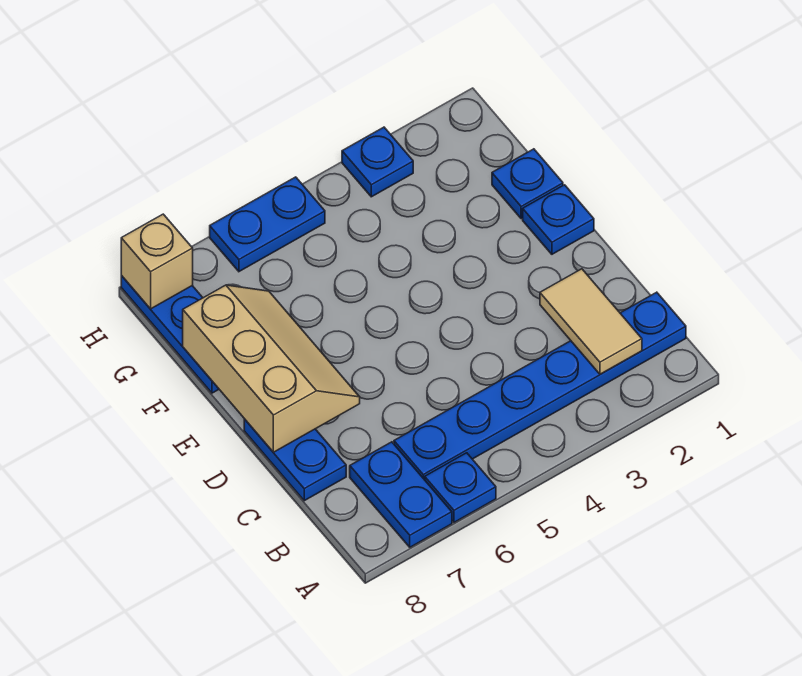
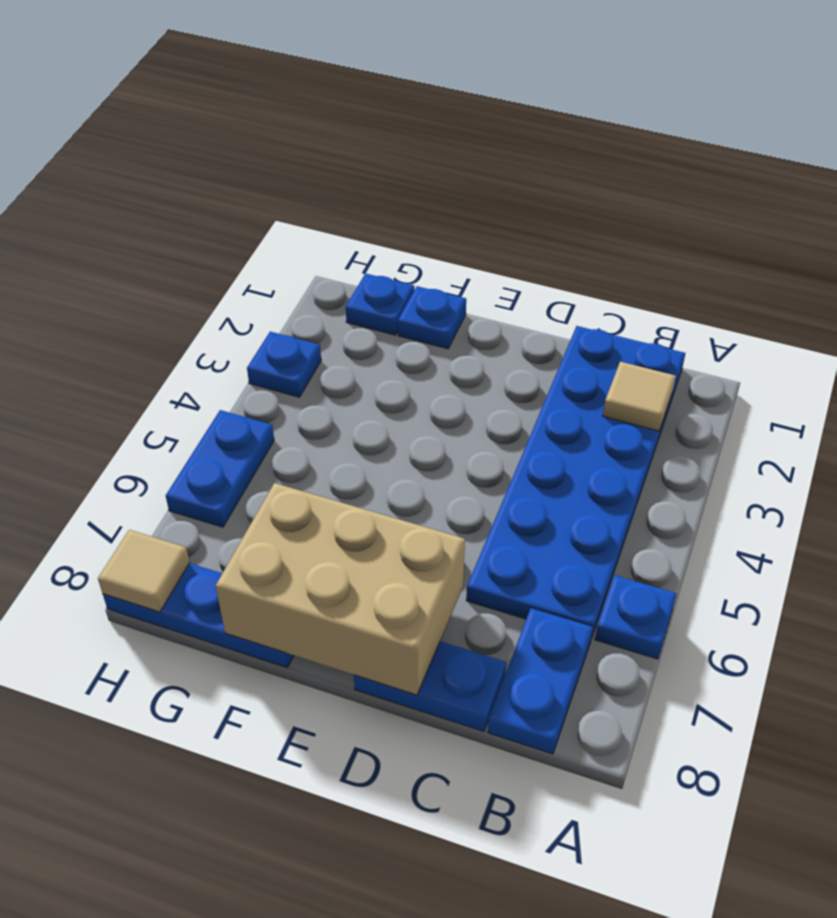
blue 1x2 plate [350,442,452,547] -> blue 1x2 plate turned to [488,608,593,754]
blue 1x6 plate [394,292,686,480] -> blue 2x6 plate [466,326,685,639]
tan 1x2 tile [540,269,642,374] -> tan 1x1 tile [603,362,676,431]
tan 2x3 slope [183,285,360,452] -> tan 2x3 brick [216,483,465,695]
blue 1x1 plate [523,185,594,254] -> blue 1x1 plate moved to [346,273,414,335]
tan 1x1 brick [121,214,193,309] -> tan 1x1 tile [98,530,190,612]

